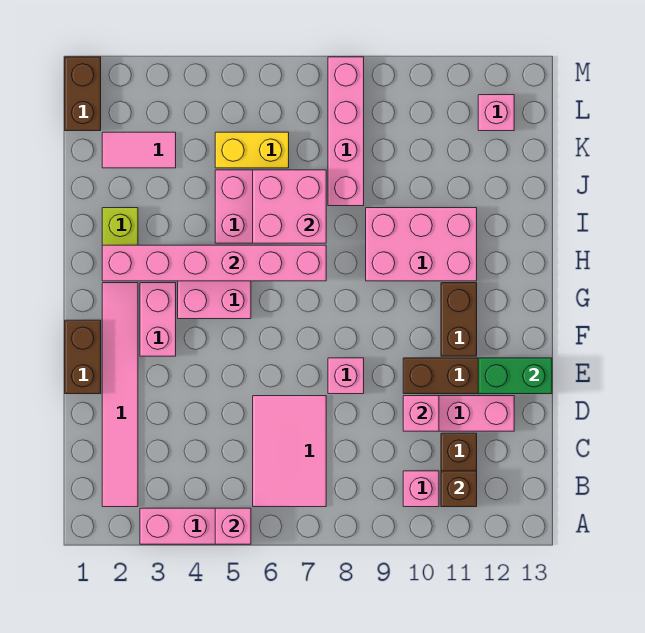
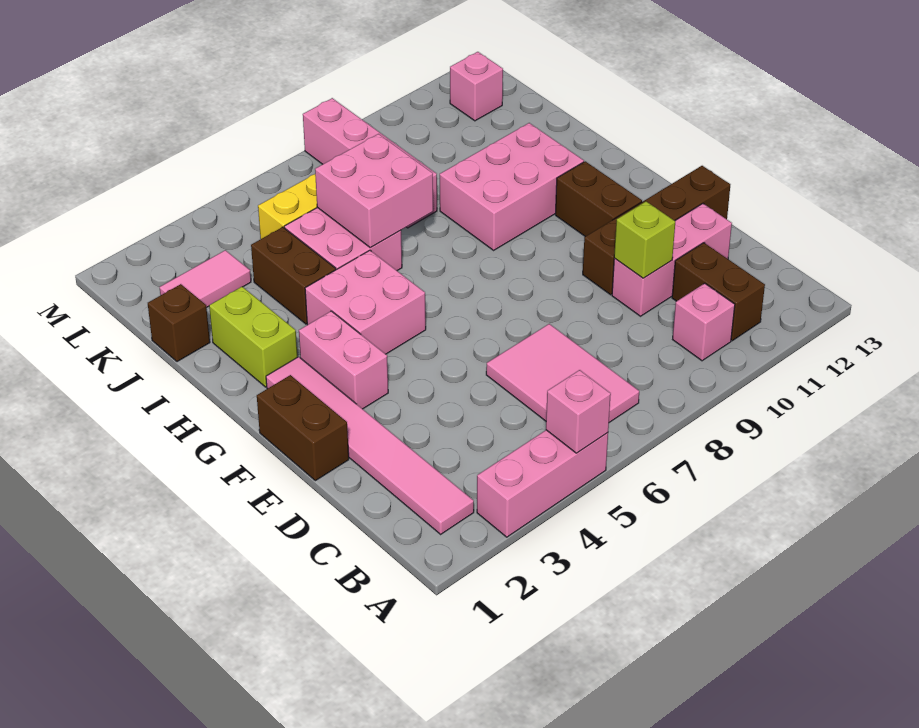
brown 1x1 brick [441,471,477,507] -> brown 1x1 brick moved to [148,284,210,362]
pink 1x1 brick [403,396,439,431] -> lime 1x1 brick [614,201,675,278]
pink 1x1 brick [328,358,364,394] -> none
green 1x2 brick [478,358,552,394] -> none
pink 1x6 brick [102,245,326,281] -> none
brown 1x2 brick [65,57,101,131] -> brown 1x2 brick moved to [251,227,336,324]

